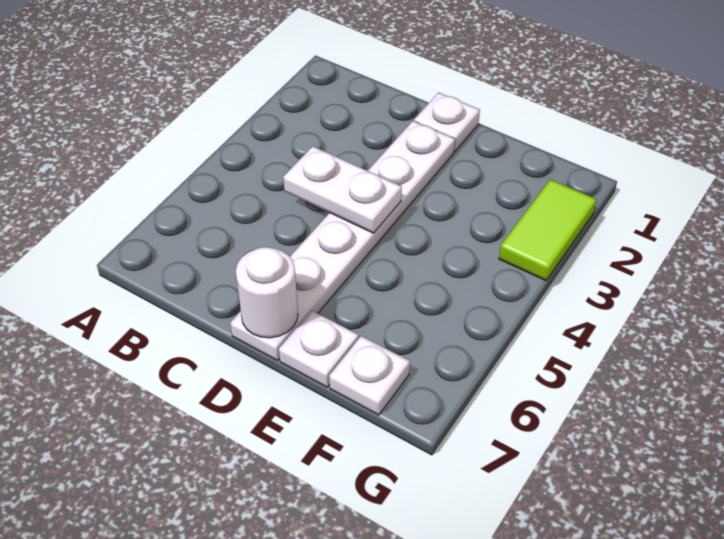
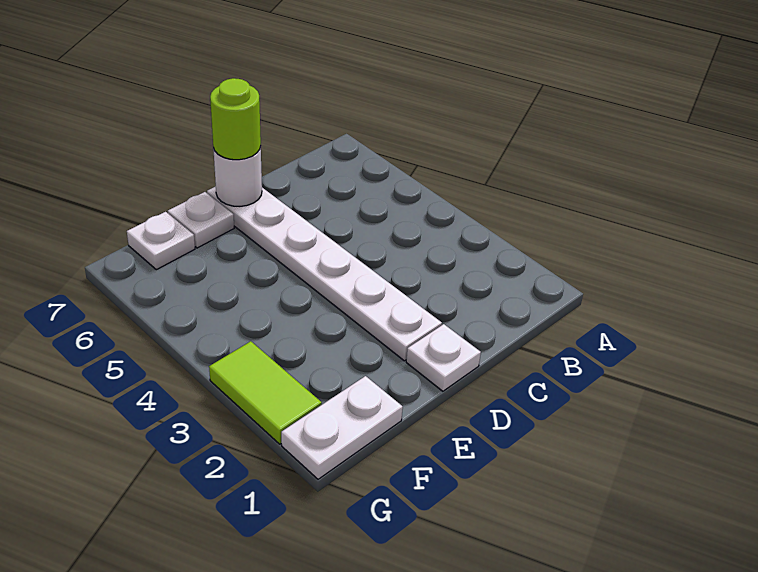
white 1x2 plate [283,146,402,233] -> white 1x2 plate moved to [281,376,403,479]
none -> lime 1x1 round brick [210,78,261,160]

